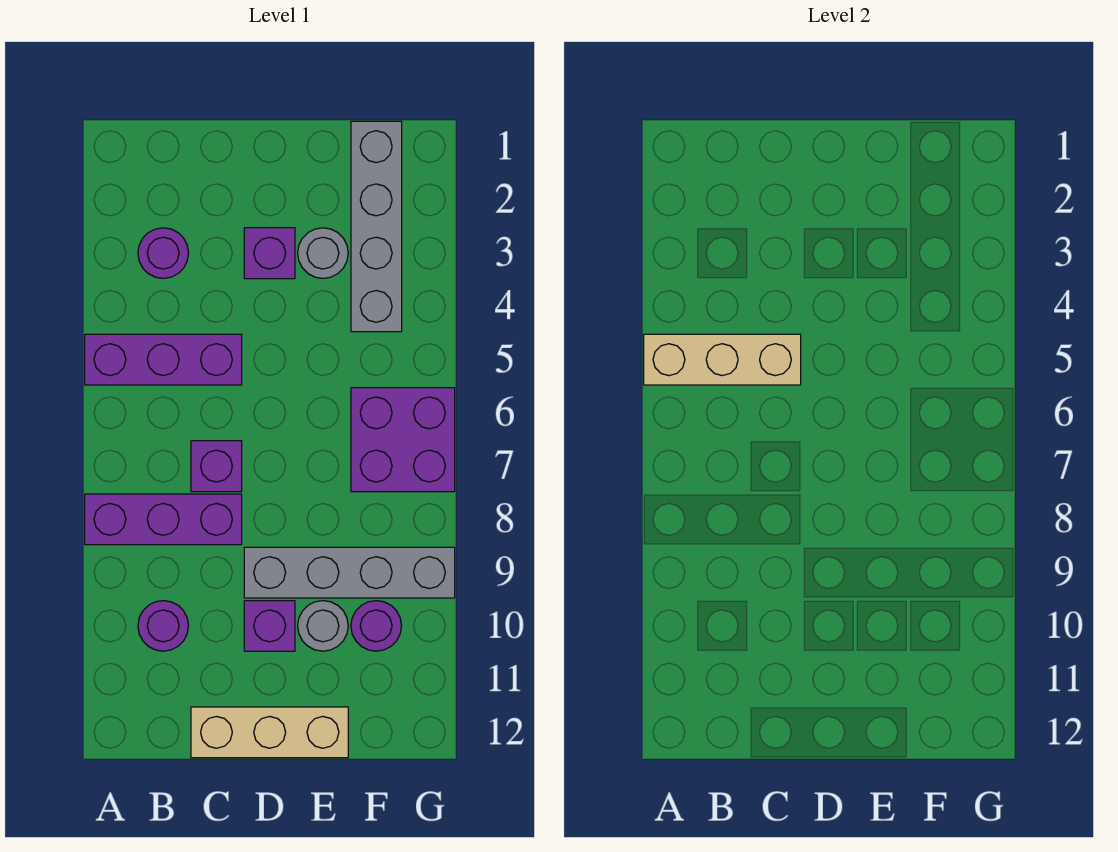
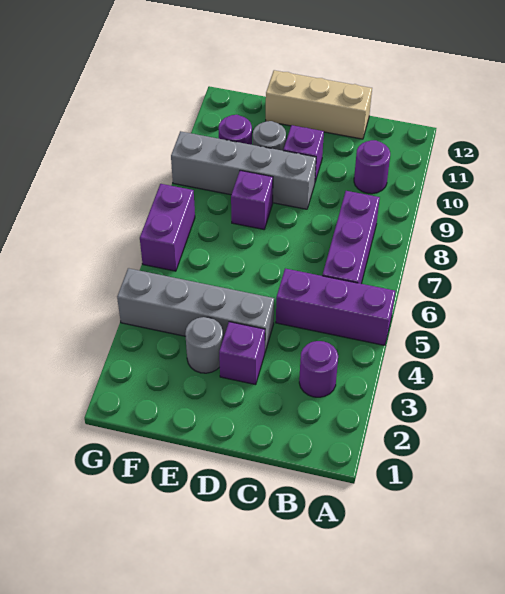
tan 1x3 brick [644,334,801,385] -> none
purple 1x3 brick [85,494,242,545] -> purple 1x3 brick turned to [322,191,380,284]
purple 1x1 brick [191,441,242,492] -> purple 1x1 brick moved to [231,170,273,229]
grey 1x4 brick [351,121,402,332] -> grey 1x4 brick turned to [117,268,274,352]
purple 2x2 brick [351,388,455,492] -> purple 1x2 brick [140,184,195,271]

